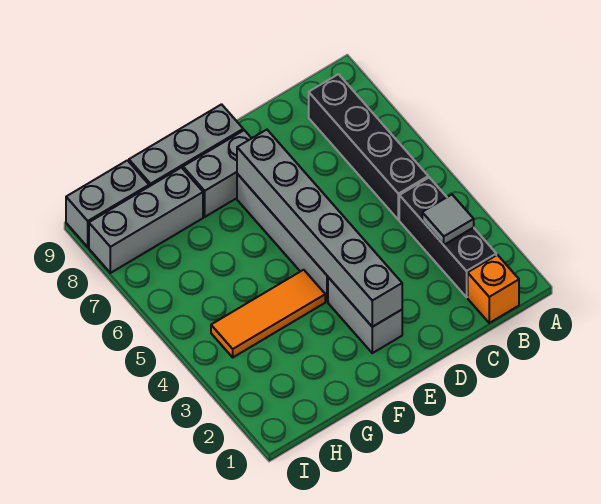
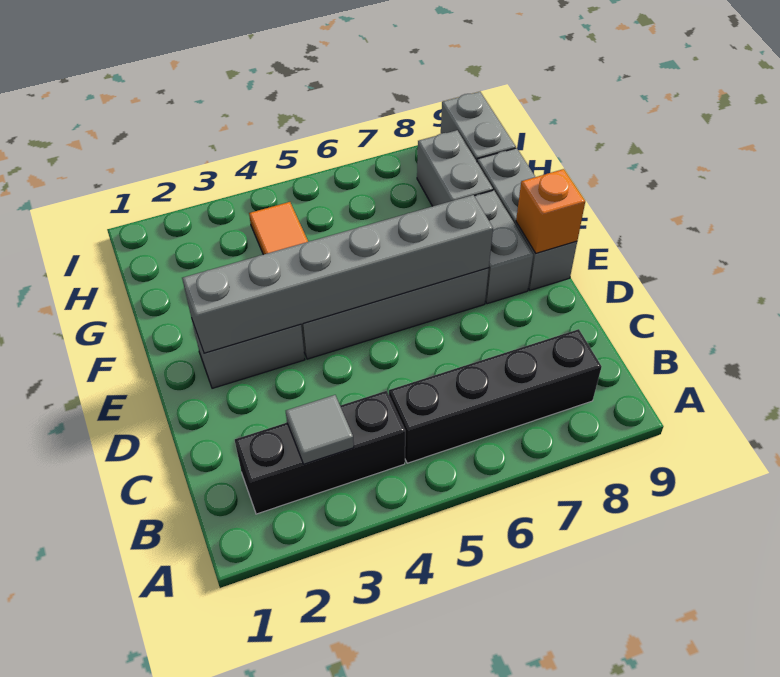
orange 1x1 brick [468,255,519,323] -> orange 1x1 brick moved to [516,169,585,253]
grey 1x3 brick [89,168,203,273] -> grey 1x2 brick [417,130,493,206]

